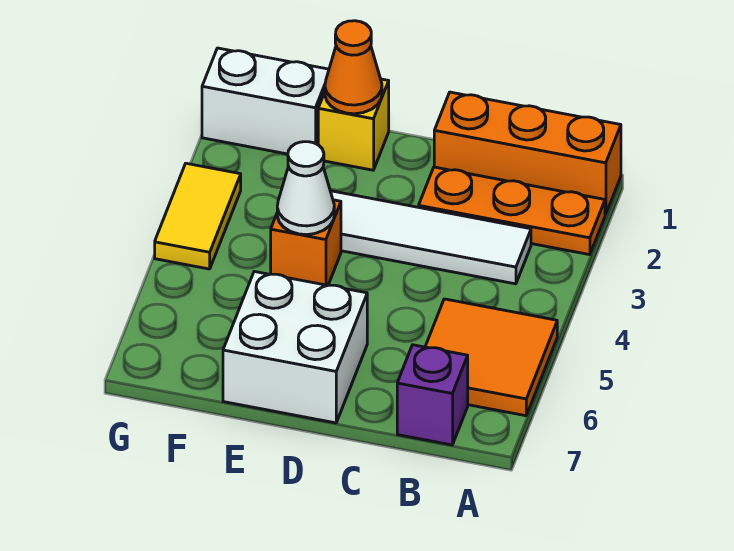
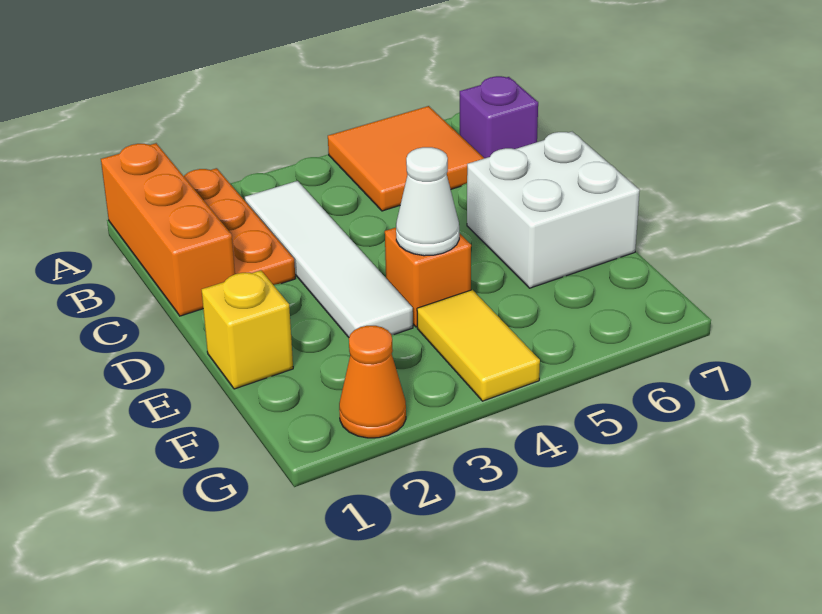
orange 1x1 cone [325,21,382,114] -> orange 1x1 cone moved to [339,326,406,438]
white 1x2 brick [202,48,329,154] -> none
yellow 1x2 tile [155,163,241,269] -> yellow 1x2 tile turned to [417,290,540,401]

